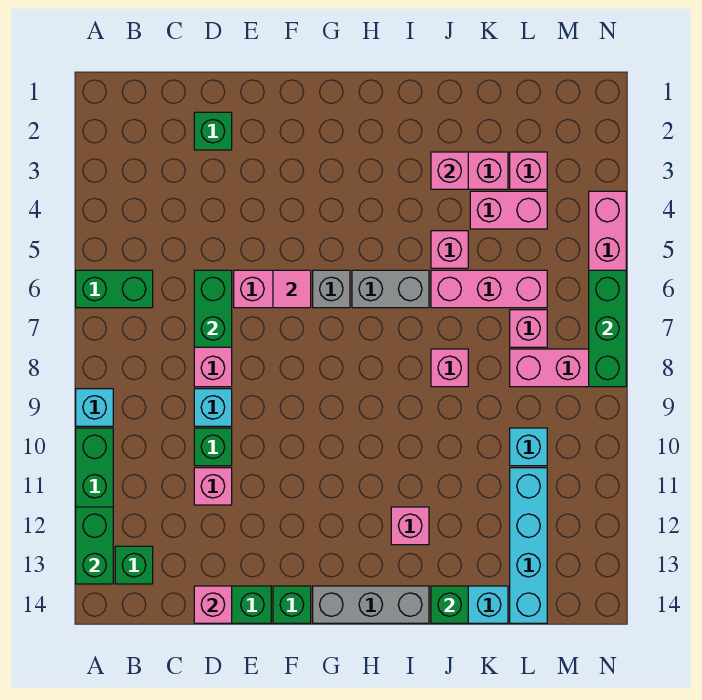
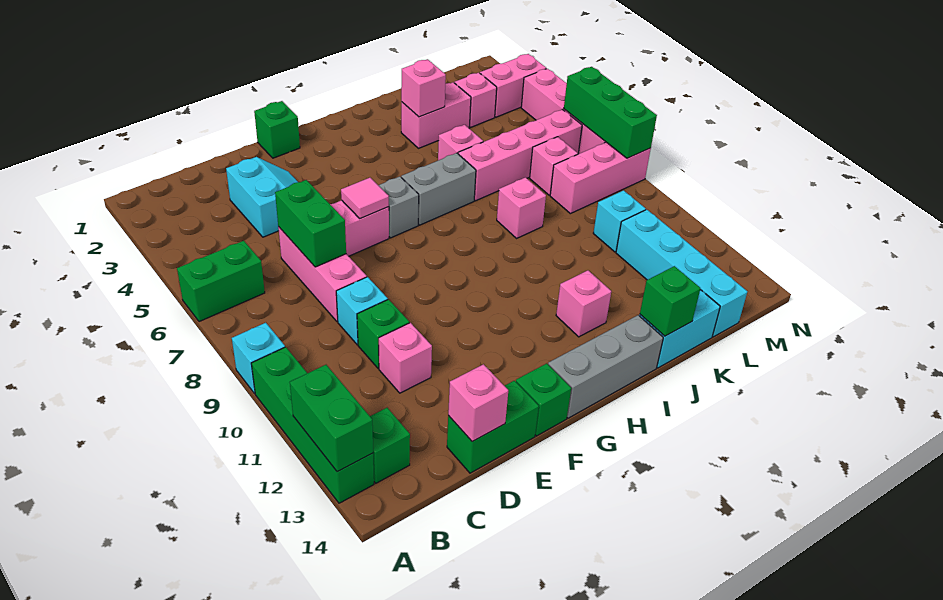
green 1x1 brick [194,112,232,150] -> green 1x1 brick moved to [254,101,300,158]
none -> cyan 2x2 slope [226,157,298,237]
pink 1x3 brick [431,270,547,308] -> pink 1x4 brick [458,110,582,201]
pink 1x2 brick [470,191,547,229] -> pink 1x2 brick moved to [480,54,546,117]

